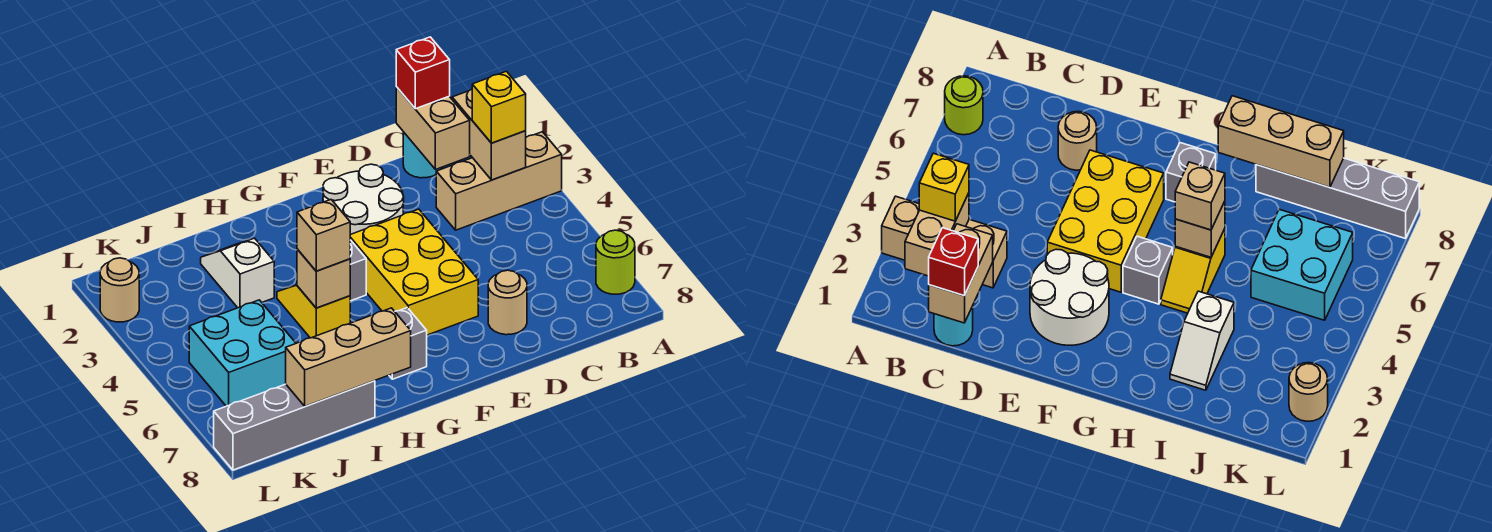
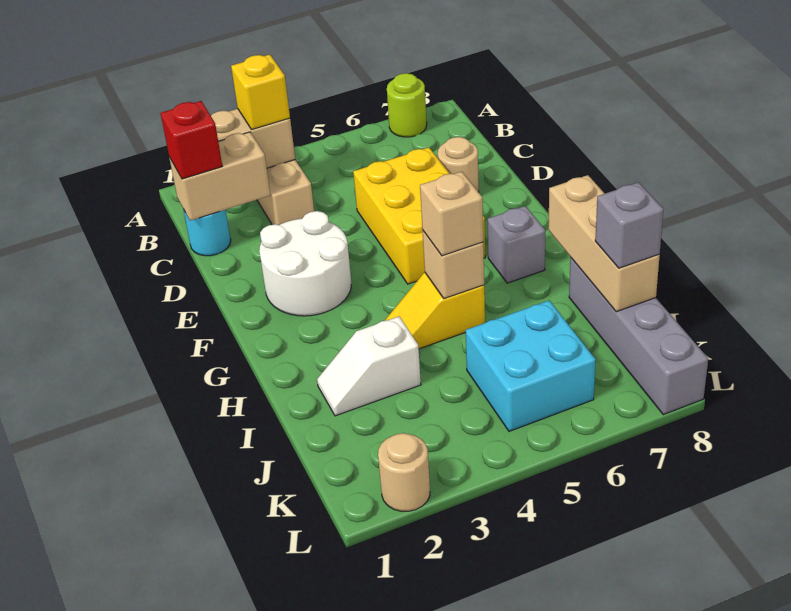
yellow 2x3 brick [350,209,478,335] -> yellow 2x3 brick turned to [353,147,485,284]
grey 1x1 brick [350,240,366,301] -> grey 1x1 brick moved to [595,182,663,268]

